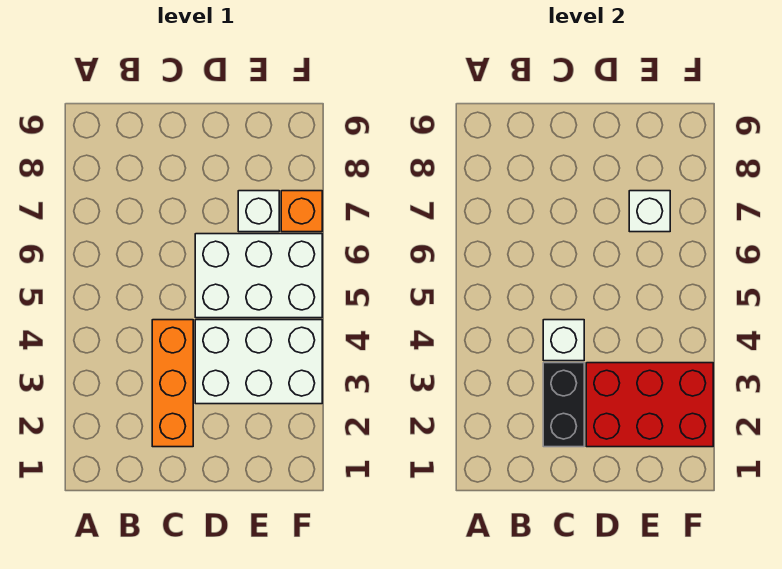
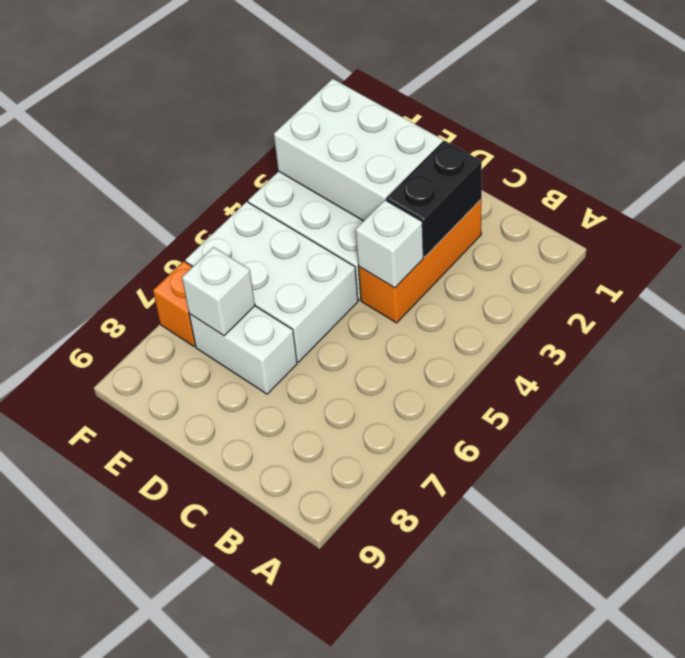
red 2x3 brick [586,363,713,447] -> white 2x3 brick [274,79,443,221]
white 1x1 brick [238,191,279,232] -> white 1x2 brick [189,306,297,394]

